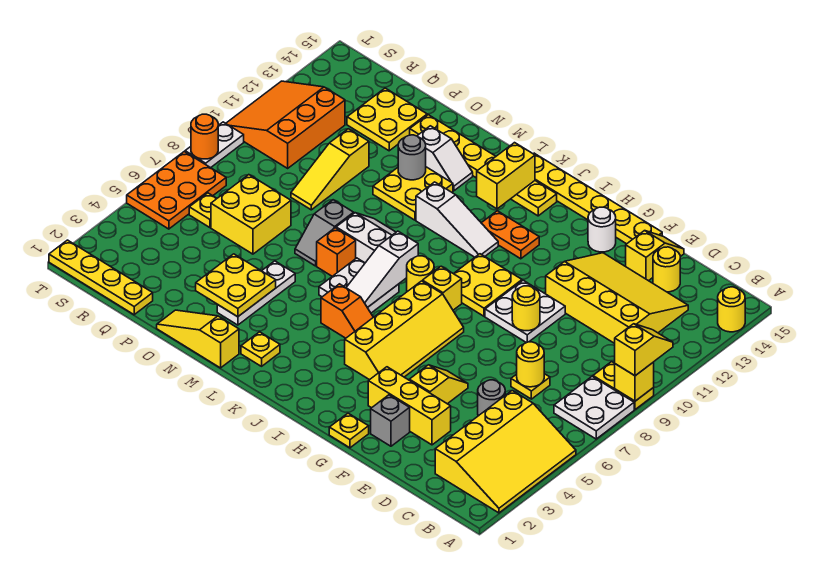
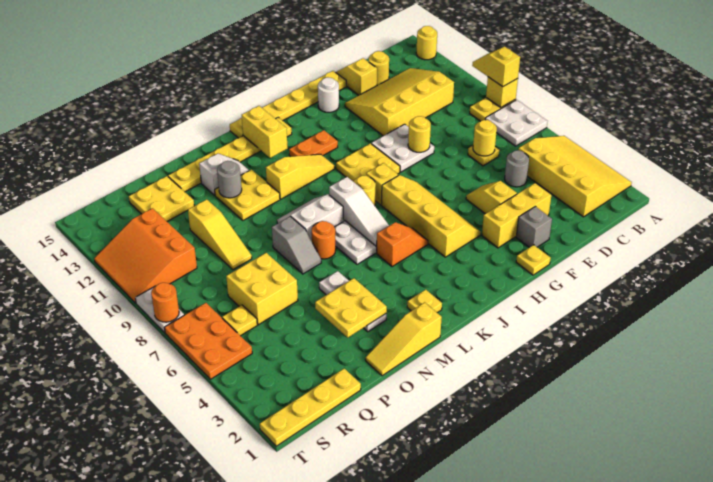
white 1x3 slope [416,182,498,257] -> yellow 1x3 slope [266,154,335,199]
orange 1x1 brick [317,228,356,276] -> orange 1x1 round brick [312,221,336,259]

